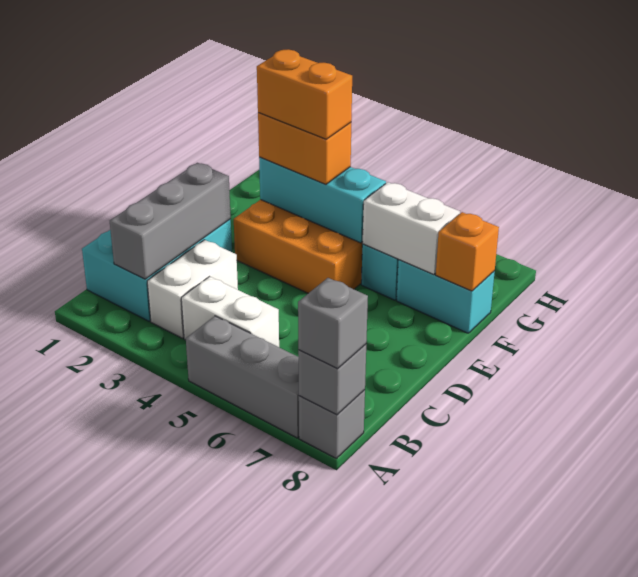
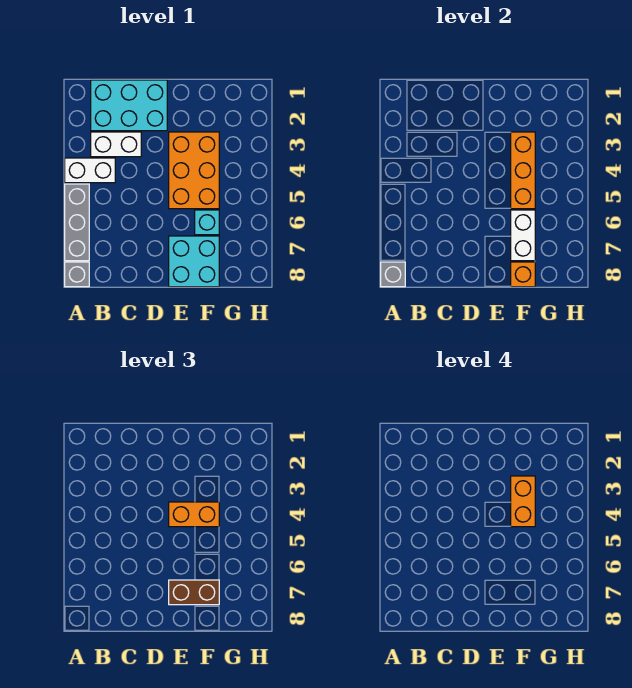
grey 1x1 brick [298,278,368,369] -> none
grey 1x3 brick [110,163,231,279] -> none
white 1x2 brick [181,277,279,347] -> white 1x2 brick turned to [65,158,115,183]
none -> brown 1x2 brick [169,580,219,605]
cyan 1x3 brick [259,157,386,243] -> orange 1x3 brick [511,132,535,209]
orange 1x2 brick [258,113,351,185] -> orange 1x2 brick turned to [169,502,219,527]
cyan 1x2 brick [397,260,495,333] -> cyan 2x2 brick [169,236,219,287]

